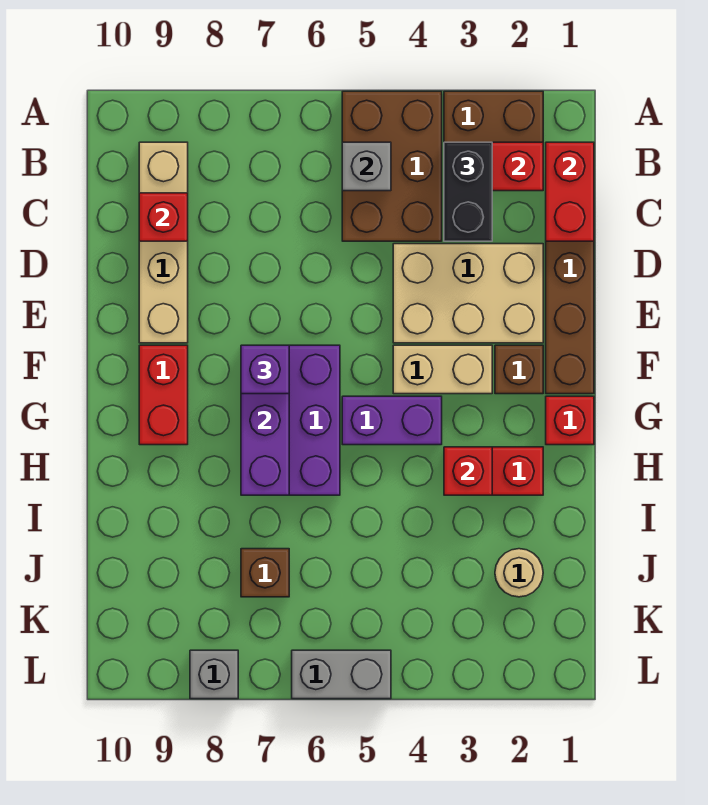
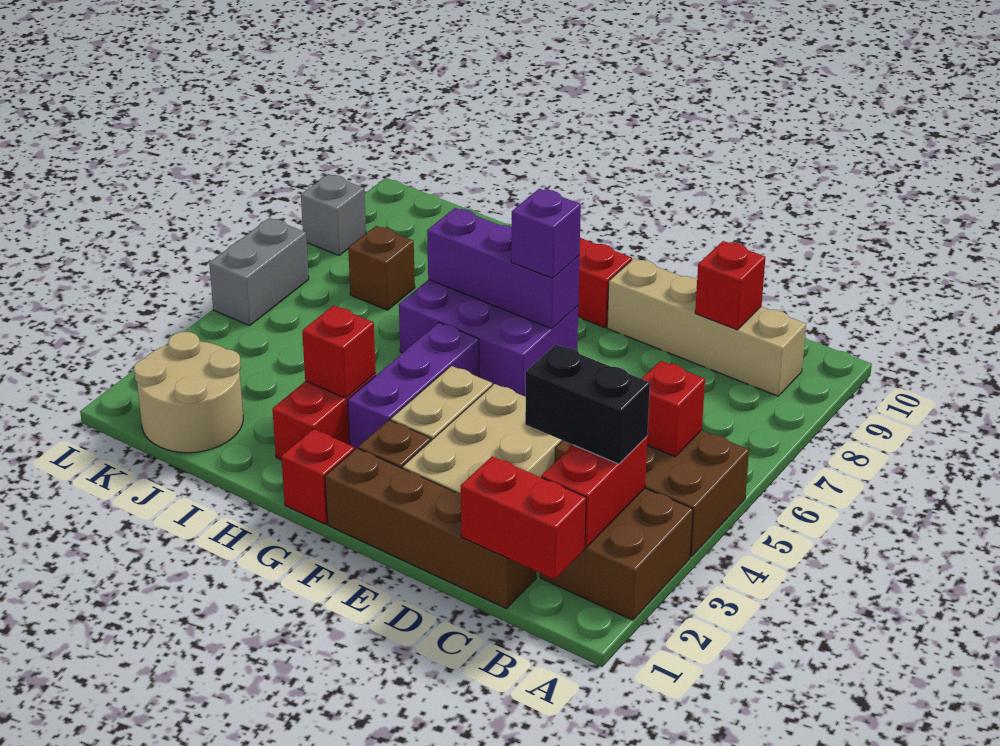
grey 1x1 brick [342,142,391,191] -> red 1x1 brick [642,361,705,457]
purple 1x2 brick [342,396,442,445] -> purple 1x3 brick [348,322,479,449]
tan 1x1 round brick [495,549,543,597] -> tan 2x2 round brick [134,332,243,453]

